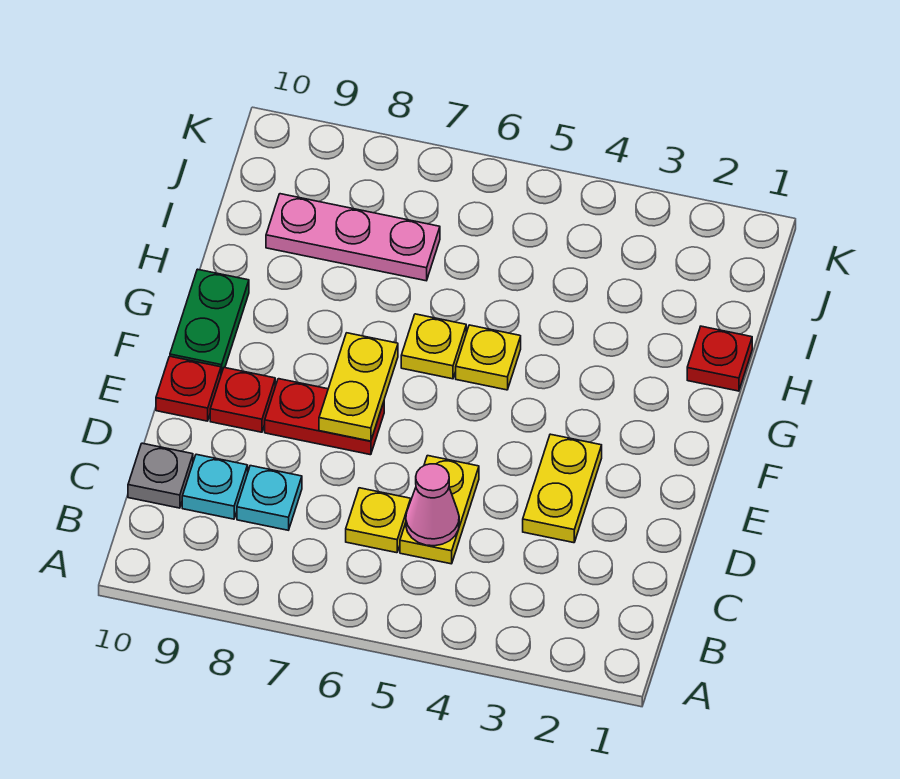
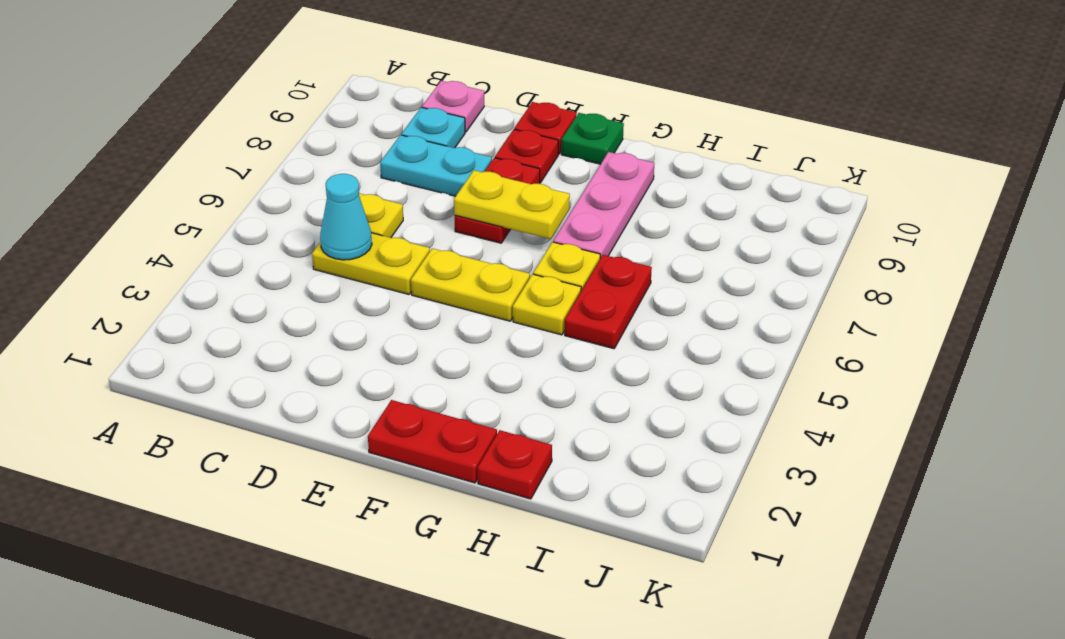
pink 1x1 cone [406,464,459,546] -> cyan 1x1 cone [320,174,372,260]
cyan 1x1 plate [237,466,302,530] -> cyan 1x2 plate [380,135,492,196]
grey 1x1 plate [128,443,193,508] -> pink 1x1 plate [422,81,484,132]
yellow 1x2 plate [523,434,602,543] -> yellow 1x2 plate moved to [411,248,530,321]
none -> red 1x2 plate [368,400,497,483]
green 1x2 plate [170,269,249,374] -> green 1x1 plate [561,113,624,164]
none -> red 1x2 plate [565,255,652,349]
pink 1x3 plate [266,194,440,281] -> pink 1x3 plate moved to [553,152,654,259]

